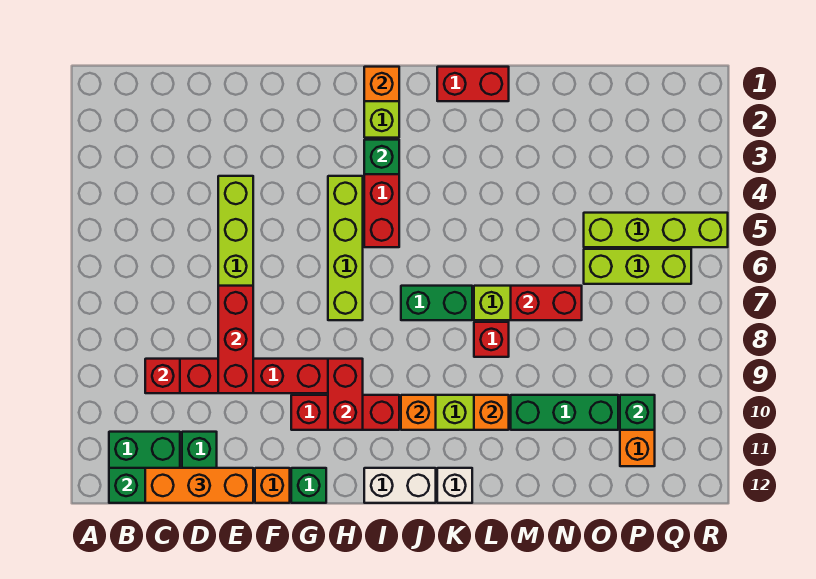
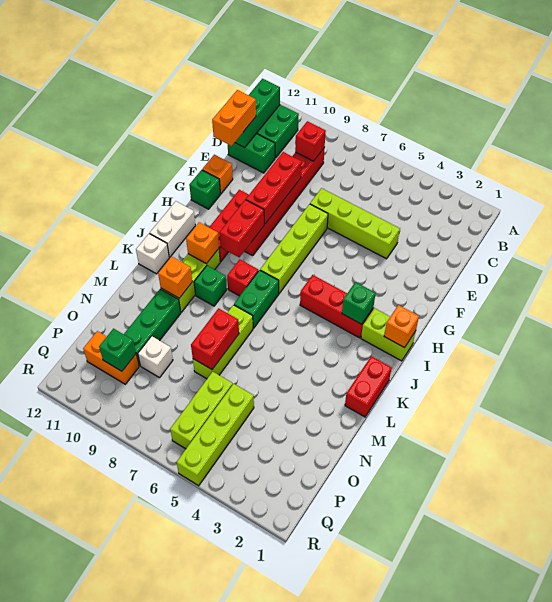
orange 1x3 brick [145,468,253,503] -> orange 1x2 brick [212,90,256,146]
red 1x3 brick [218,286,253,393] -> red 1x3 brick turned to [246,152,302,224]
lime 1x4 brick [328,176,363,320] -> lime 1x4 brick turned to [260,204,328,293]
red 1x2 brick [328,359,363,430] -> red 1x2 brick turned to [219,200,264,257]
none -> green 1x1 brick [194,266,227,306]
red 1x1 brick [474,322,509,357] -> red 1x1 brick moved to [227,259,259,296]
none -> white 1x1 brick [138,336,173,378]

